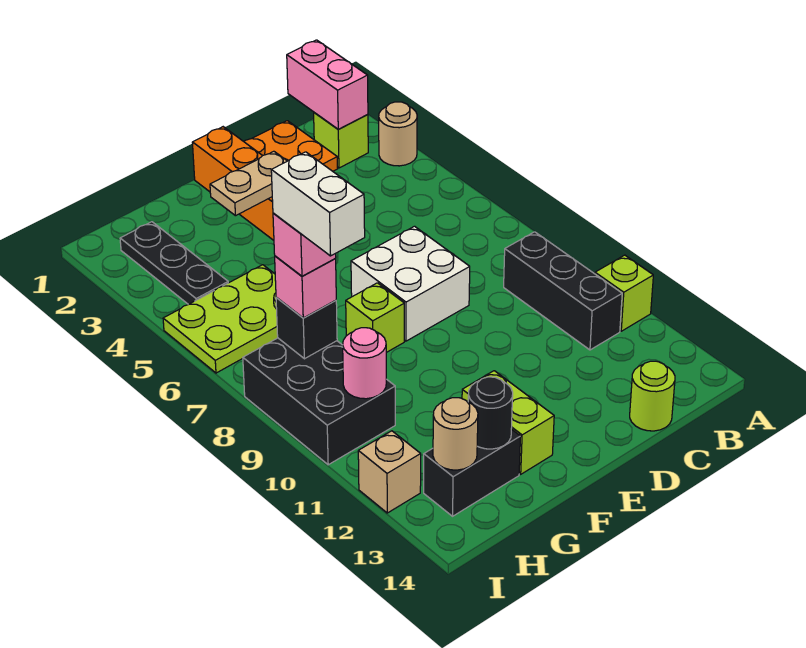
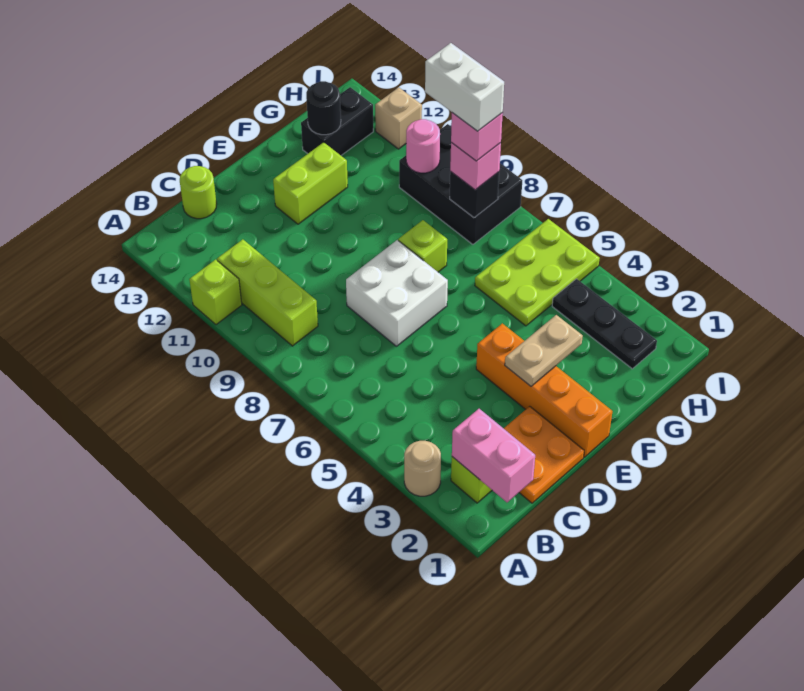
black 1x3 brick [504,232,622,350] -> lime 1x3 brick [217,239,318,346]
lime 1x2 brick [462,371,554,474] -> lime 1x2 brick turned to [273,142,348,224]
tan 1x1 round brick [433,398,478,470] -> none

